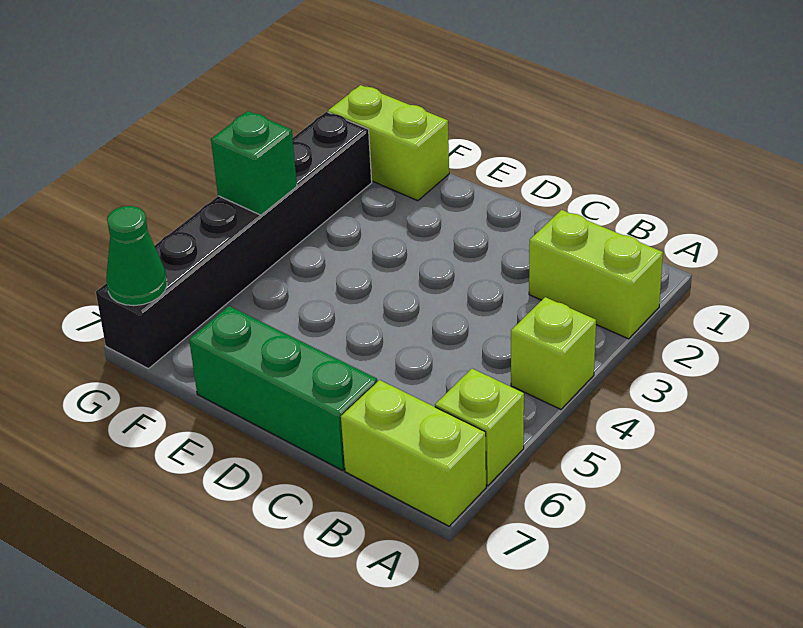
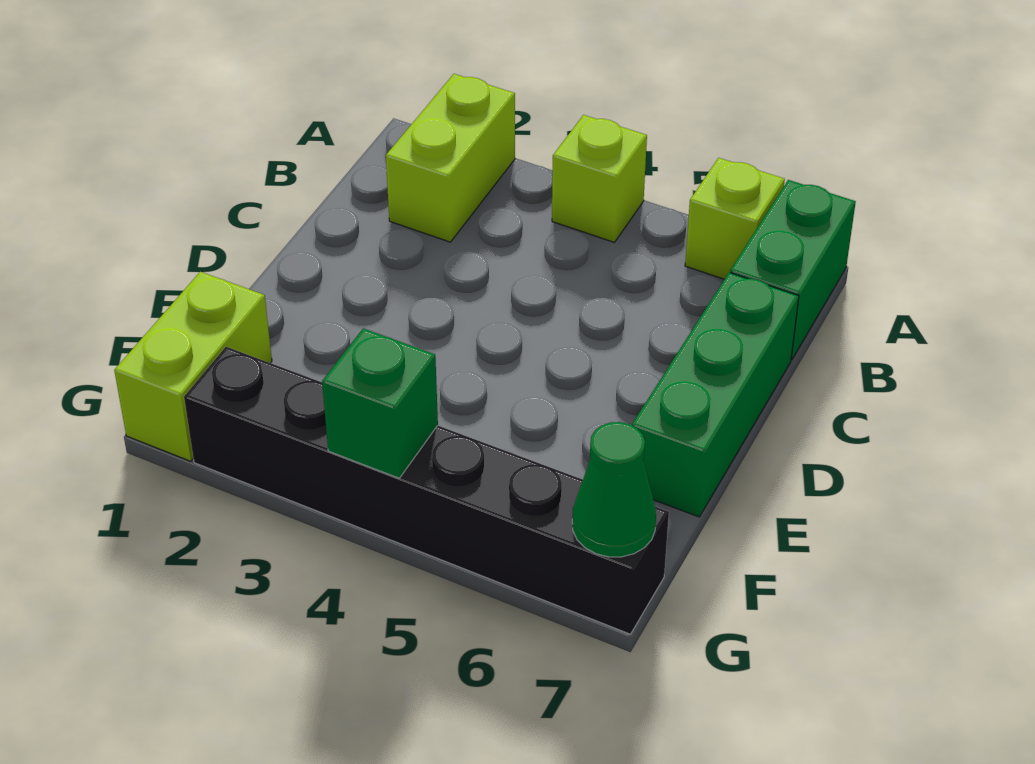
lime 1x2 brick [341,380,486,526] -> green 1x2 brick [730,180,856,359]

